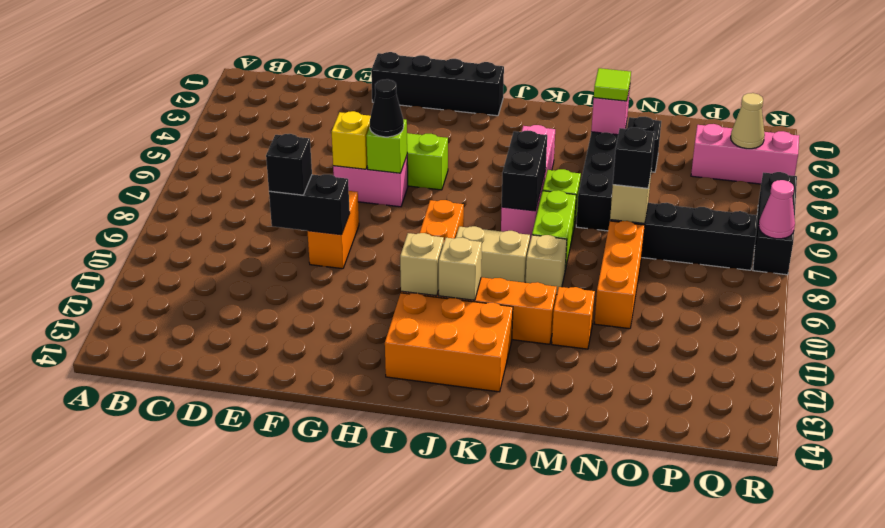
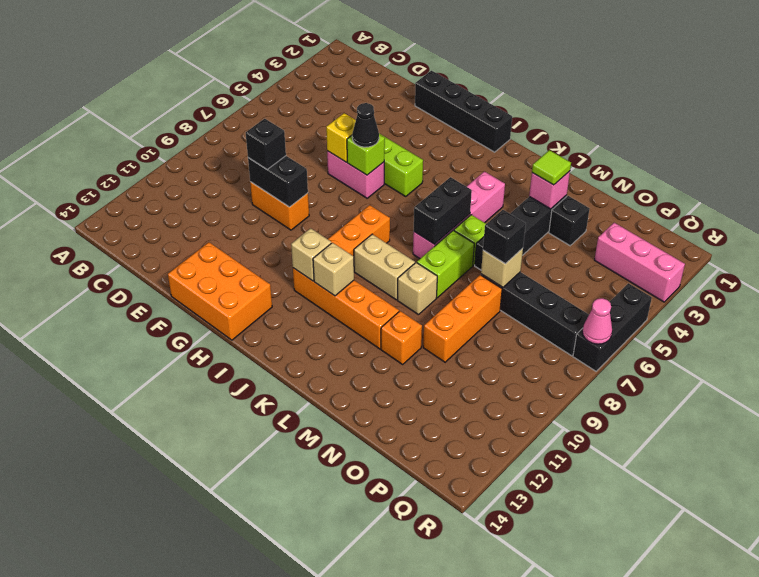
orange 1x2 brick [308,191,359,269] -> orange 1x2 brick turned to [250,182,309,230]
orange 2x3 brick [385,293,513,392] -> orange 2x3 brick moved to [168,242,272,340]
tan 1x1 cone [731,93,765,149] -> none

